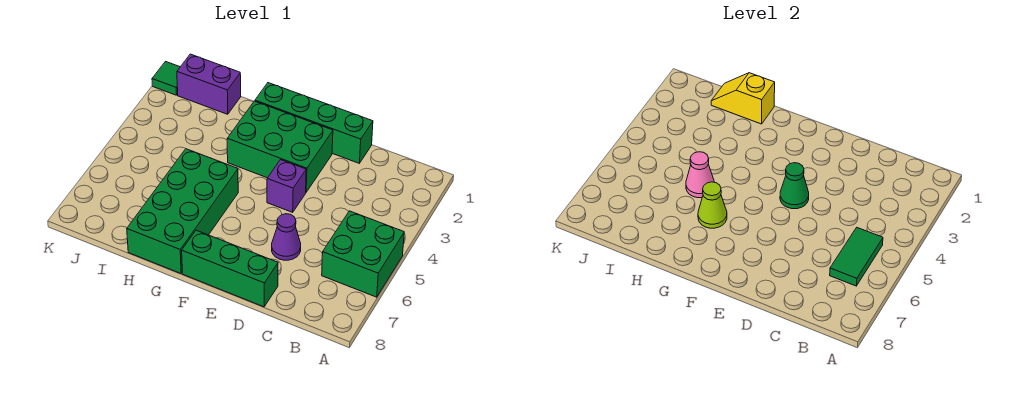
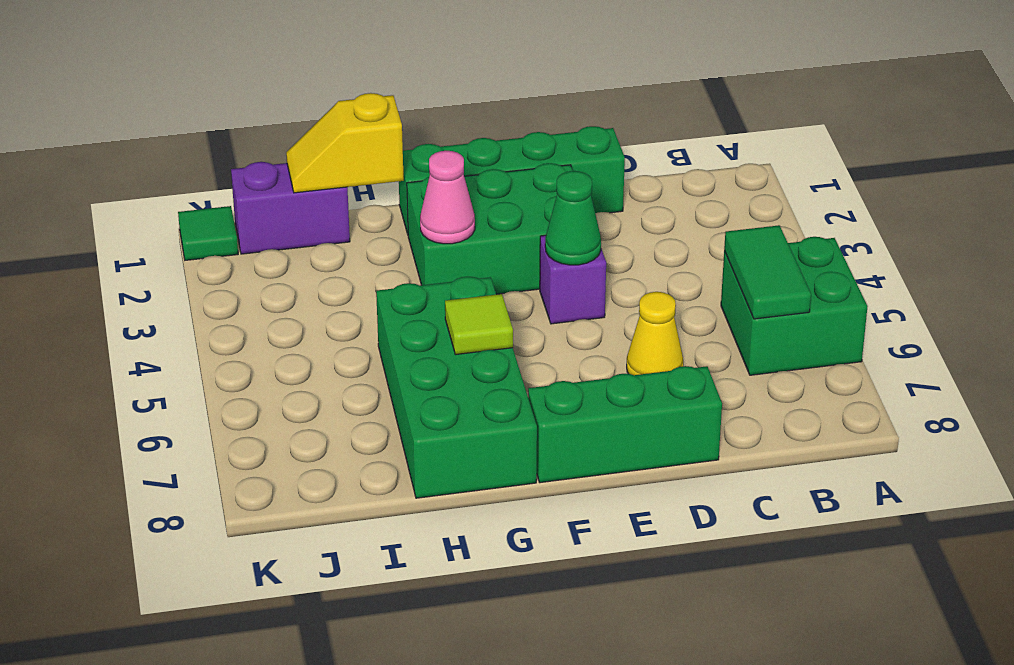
purple 1x1 cone [272,214,301,260] -> yellow 1x1 cone [627,292,683,375]
lime 1x1 cone [698,182,727,228] -> lime 1x1 tile [445,294,513,355]
pink 1x1 cone [686,152,714,198] -> pink 1x1 cone moved to [420,151,475,244]

